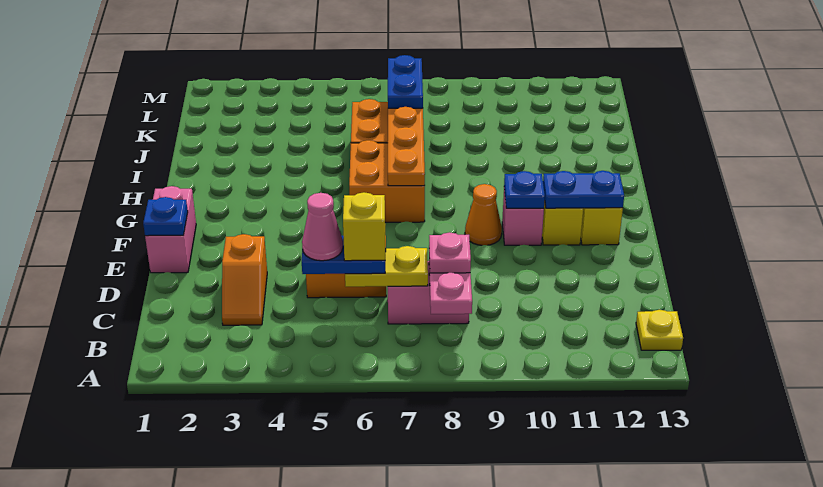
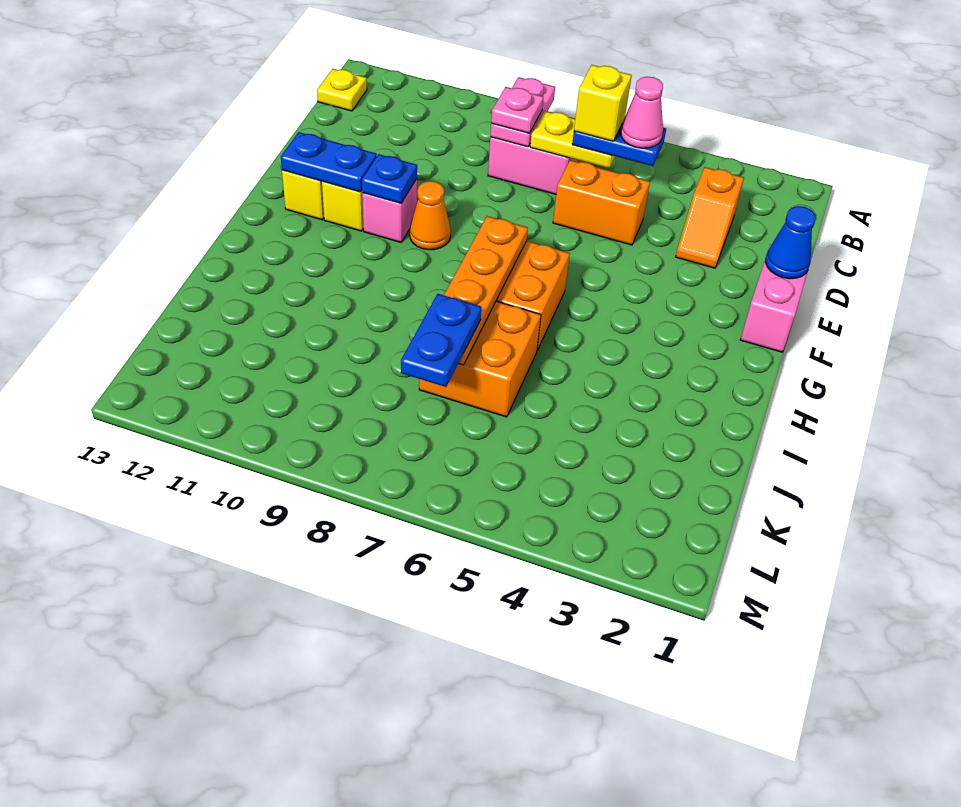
orange 1x2 slope [222,234,267,325] -> orange 1x2 slope turned to [676,167,744,268]
blue 1x1 plate [143,197,188,236] -> blue 1x1 cone [765,206,816,279]

